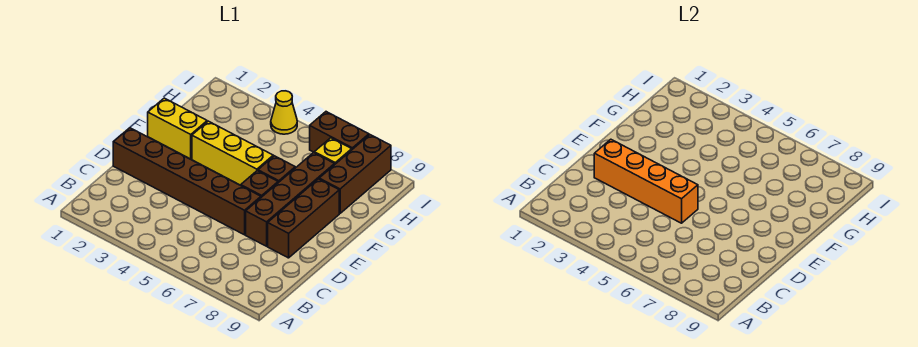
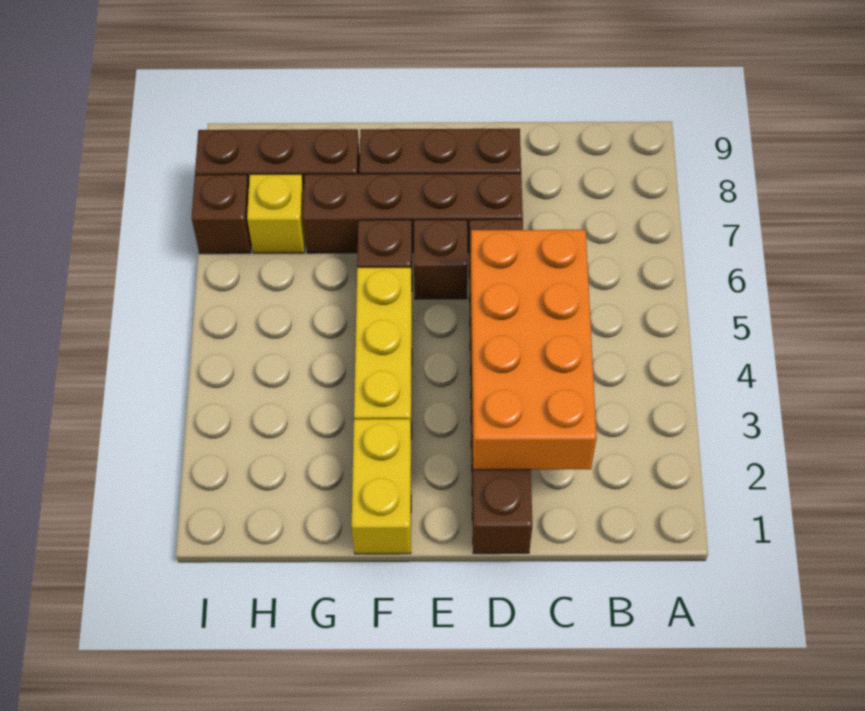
orange 1x4 brick [594,139,698,223] -> orange 2x4 brick [470,229,597,470]
yellow 1x1 cone [271,91,297,134] -> none
brown 1x2 brick [310,112,369,152] -> brown 1x1 brick [192,174,251,254]

